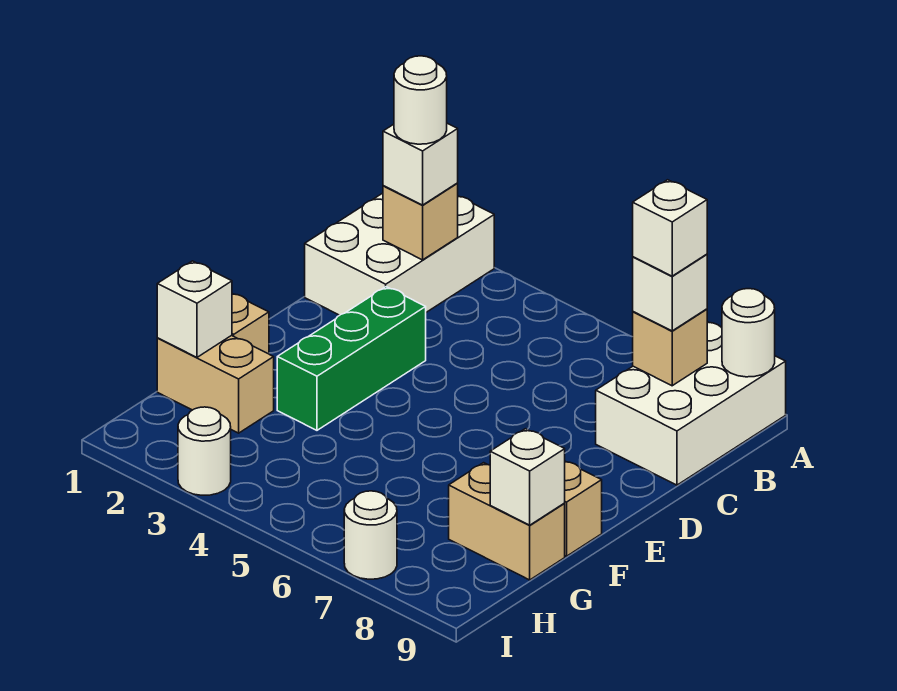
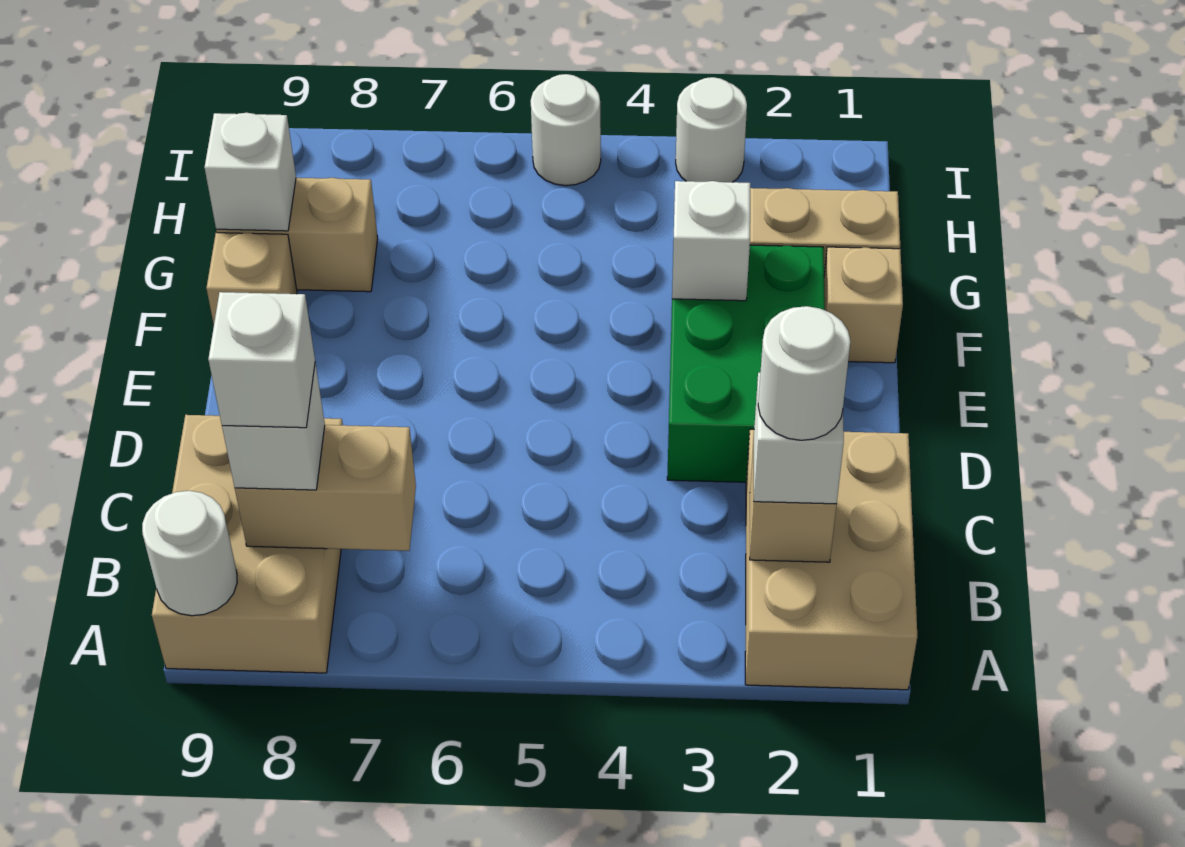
white 2x3 brick [305,193,494,315] -> tan 2x3 brick [745,429,917,690]
white 2x3 brick [596,322,786,485] -> tan 2x3 brick [152,415,343,673]
tan 1x1 brick [633,309,707,386] -> tan 1x2 brick [235,425,416,551]
green 1x3 brick [277,287,426,430] -> green 2x3 brick [667,245,825,482]
white 1x1 brick [157,261,232,357] -> white 1x1 brick moved to [672,181,750,301]
white 1x1 round brick [344,491,397,579] -> white 1x1 round brick moved to [531,74,601,186]

